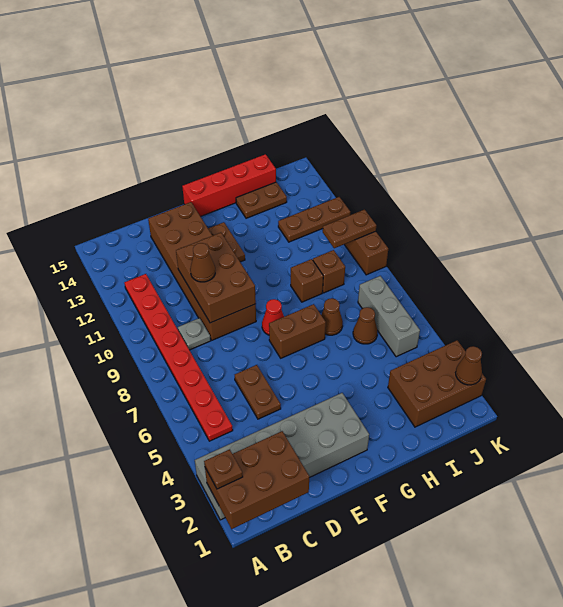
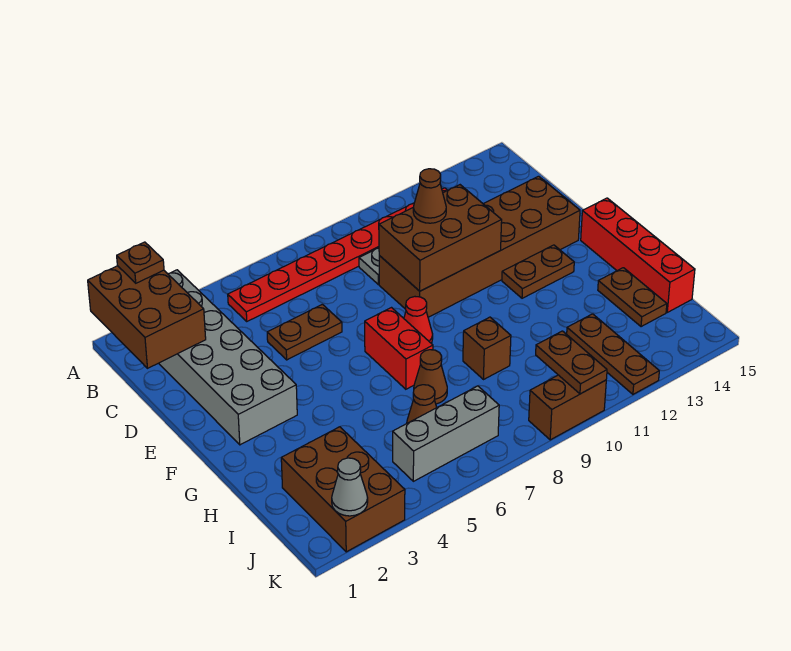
brown 1x2 brick [269,304,326,358] -> red 1x2 brick [365,308,433,389]
brown 1x1 brick [313,250,345,293] -> none
brown 1x1 cone [456,346,482,385] -> grey 1x1 cone [332,458,368,516]

